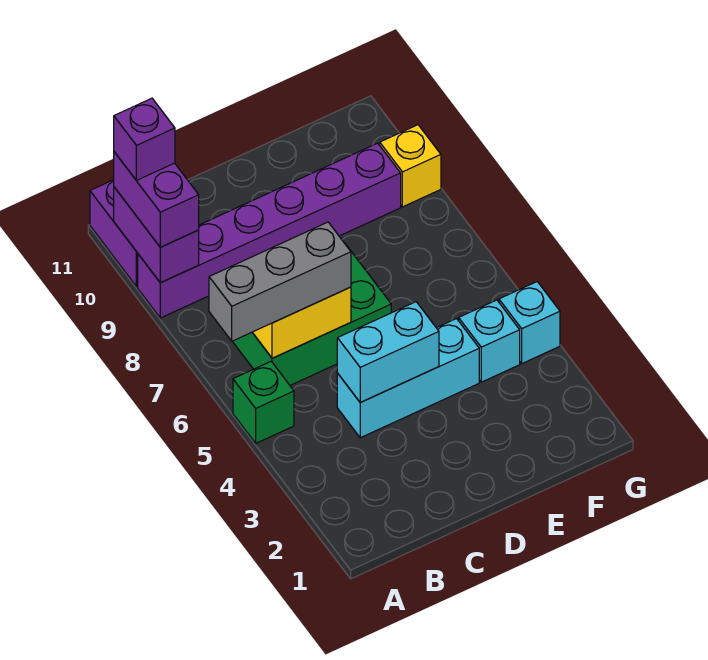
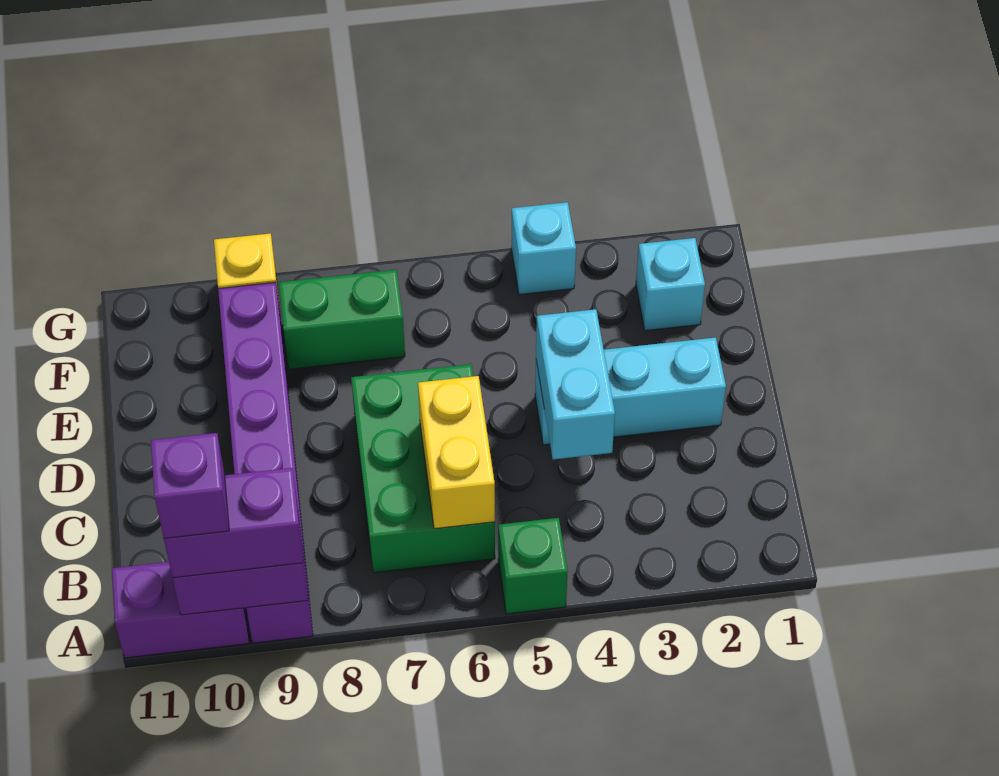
grey 1x3 brick [209,222,351,341] -> none
cyan 1x3 brick [337,319,479,438] -> cyan 1x3 brick turned to [535,337,726,445]
cyan 1x1 brick [459,300,520,382] -> cyan 1x1 brick moved to [636,238,705,331]
none -> green 1x2 brick [279,270,405,369]

